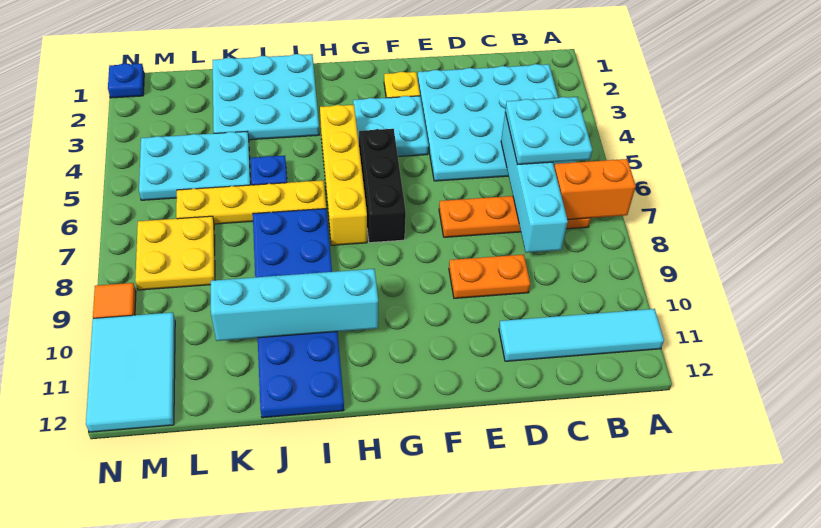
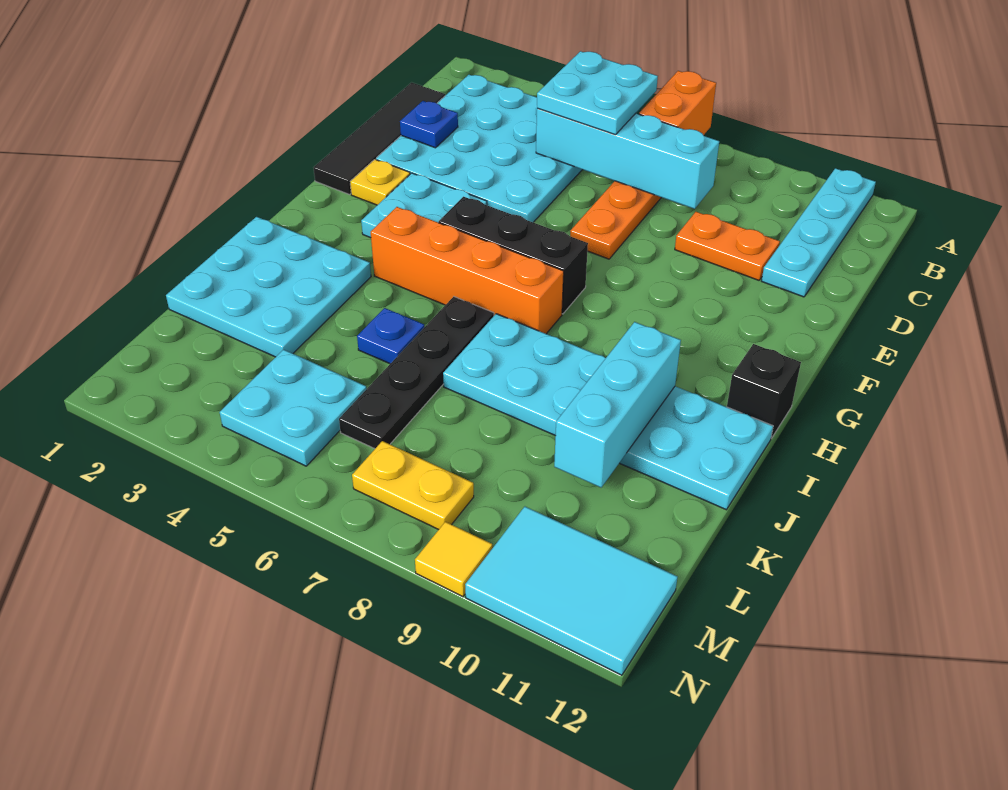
cyan 1x4 tile [499,309,664,361] -> cyan 1x4 plate [762,168,876,297]
none -> black 1x4 tile [314,82,445,194]
orange 1x2 plate [449,255,530,298] -> orange 1x2 plate turned to [675,212,780,280]
yellow 1x4 brick [320,104,367,245] -> orange 1x4 brick [371,207,564,334]
cyan 1x4 brick [211,269,378,341] -> cyan 1x3 brick [554,322,681,487]
none -> black 1x1 brick [727,344,801,438]
yellow 1x4 plate [176,180,326,224] -> black 1x4 plate [339,297,494,449]
blue 2x6 plate [253,209,344,418] -> cyan 2x6 plate [443,314,773,510]
cyan 2x3 plate [139,132,251,200] -> cyan 2x2 plate [220,349,367,466]
yellow 2x2 plate [135,216,215,290] -> yellow 1x2 plate [352,441,474,530]
blue 1x1 plate [108,63,144,98] -> blue 1x1 plate moved to [400,101,458,148]
orange 1x1 tile [93,283,136,318] -> yellow 1x1 tile [415,522,493,597]

